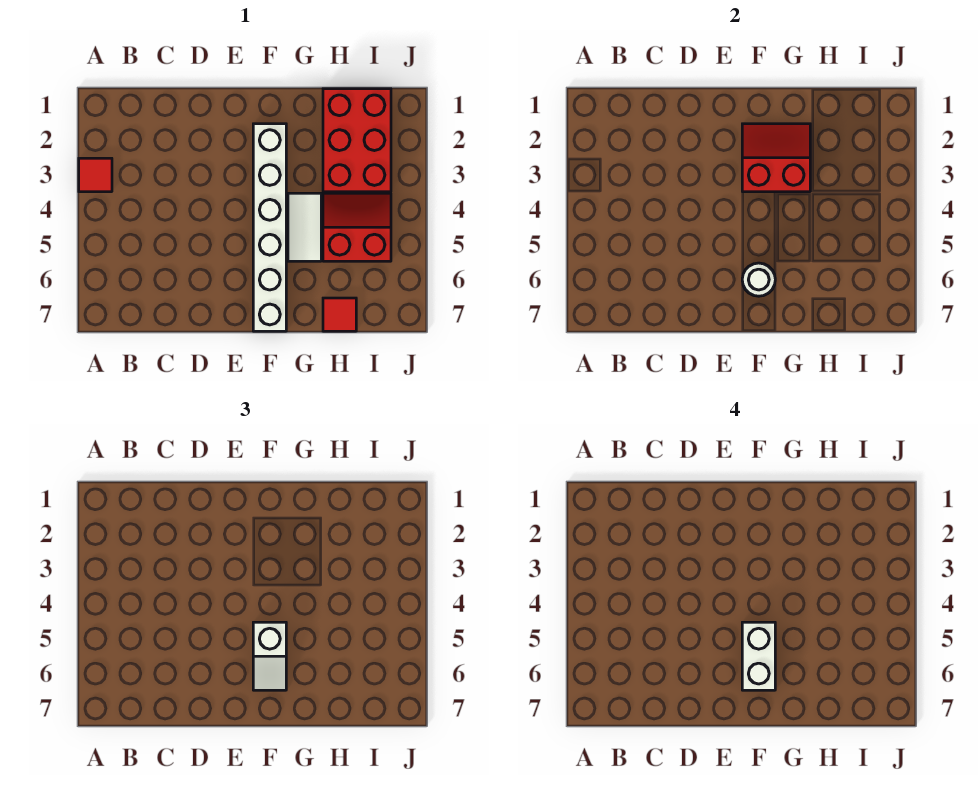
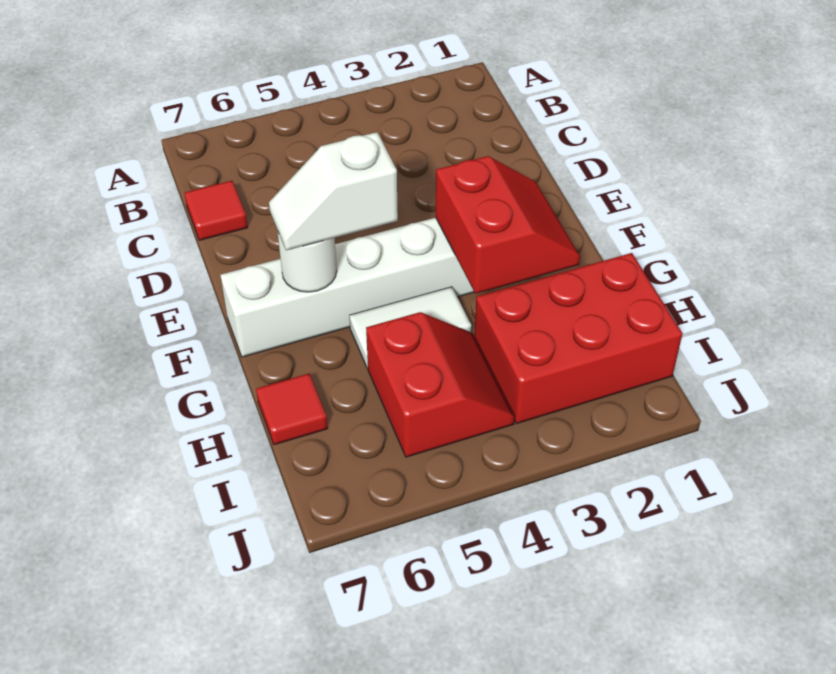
red 1x1 tile [79,158,112,192] -> red 1x1 tile moved to [184,181,248,240]
white 1x2 brick [742,622,775,690] -> none

